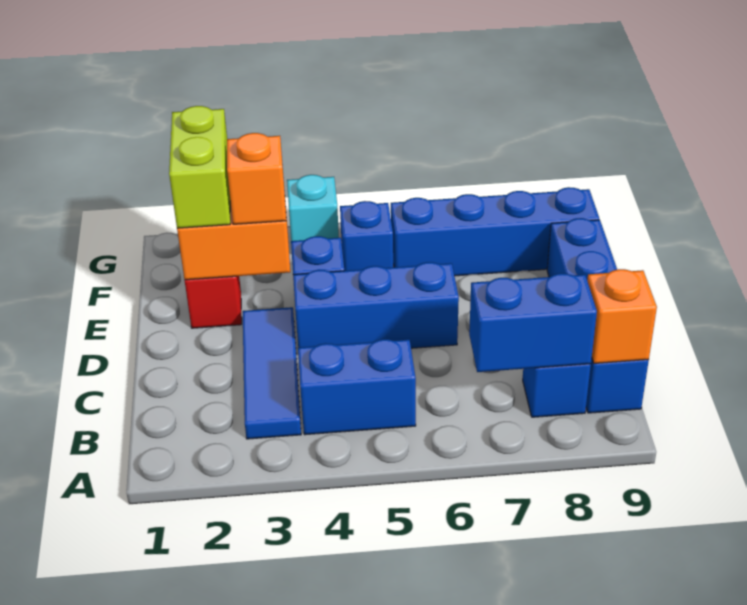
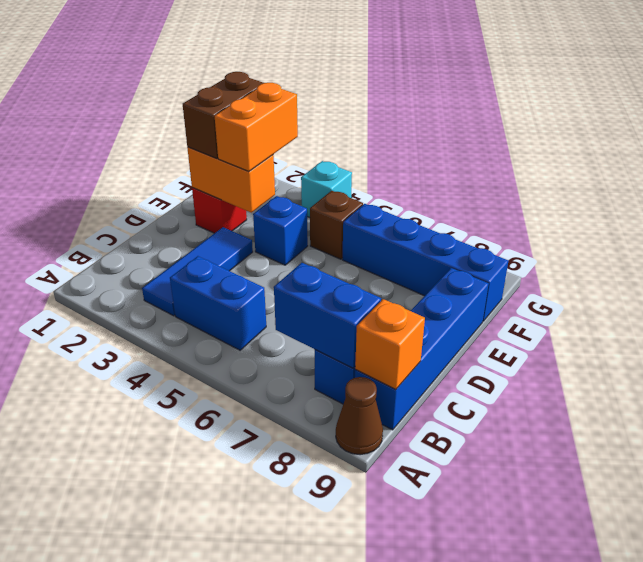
none -> brown 1x1 cone [336,377,383,455]
blue 1x3 brick [293,262,459,348] -> none
lime 1x2 brick [169,106,230,228] -> brown 1x2 brick [183,72,263,158]
orange 1x1 brick [227,133,286,224] -> orange 1x2 brick [215,83,298,172]
blue 1x1 brick [340,201,393,271] -> brown 1x1 brick [310,191,363,259]

